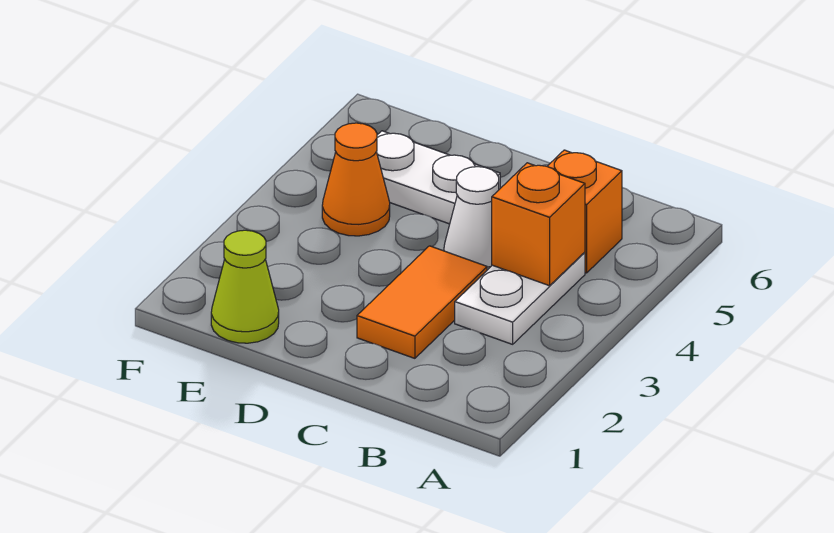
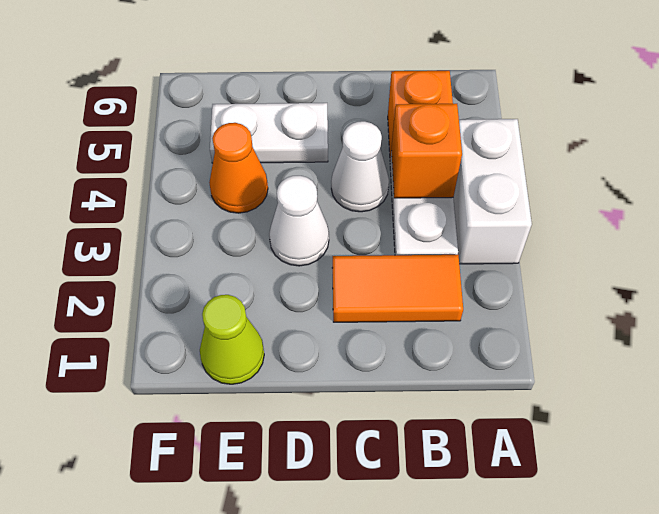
none -> white 1x2 brick [453,119,532,264]
orange 1x2 tile [357,246,487,358] -> orange 1x2 tile turned to [333,255,463,322]
none -> white 1x1 cone [269,176,329,266]

